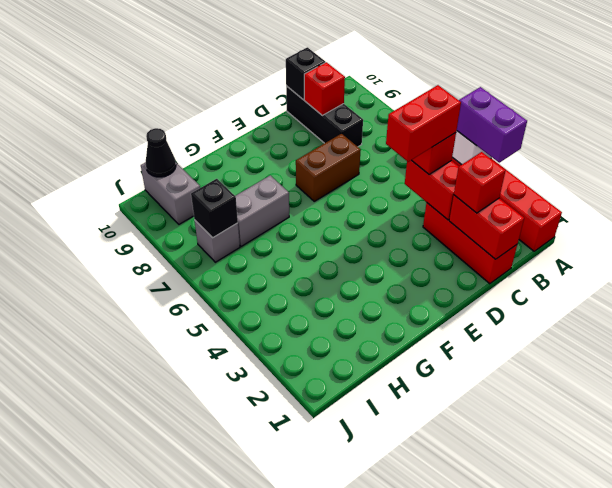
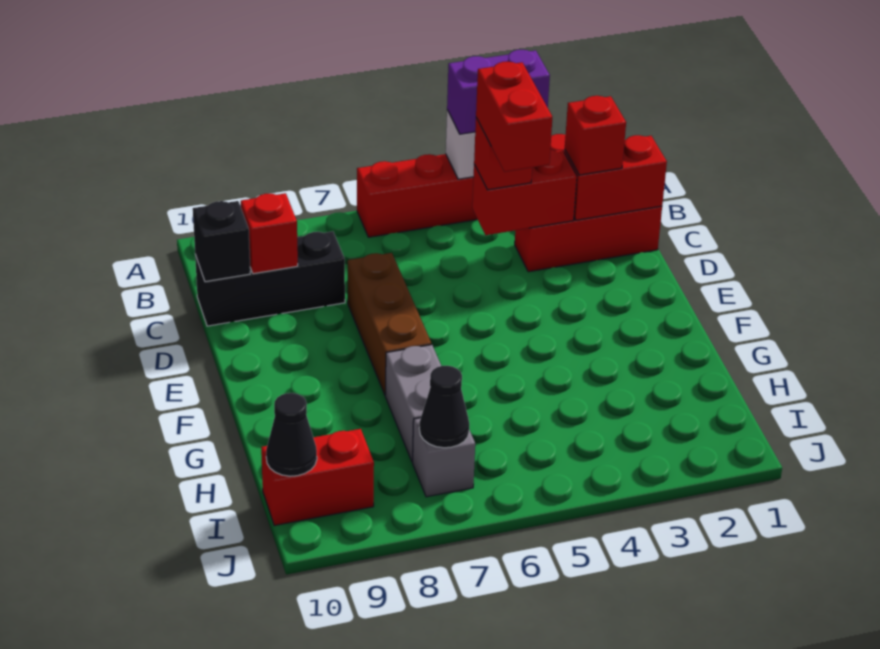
brown 1x2 brick [296,133,361,201] -> brown 1x3 brick [348,253,431,395]
black 1x1 brick [191,179,238,238] -> black 1x1 cone [419,366,469,448]
grey 1x2 brick [141,163,200,224] -> red 1x2 brick [261,429,374,526]

